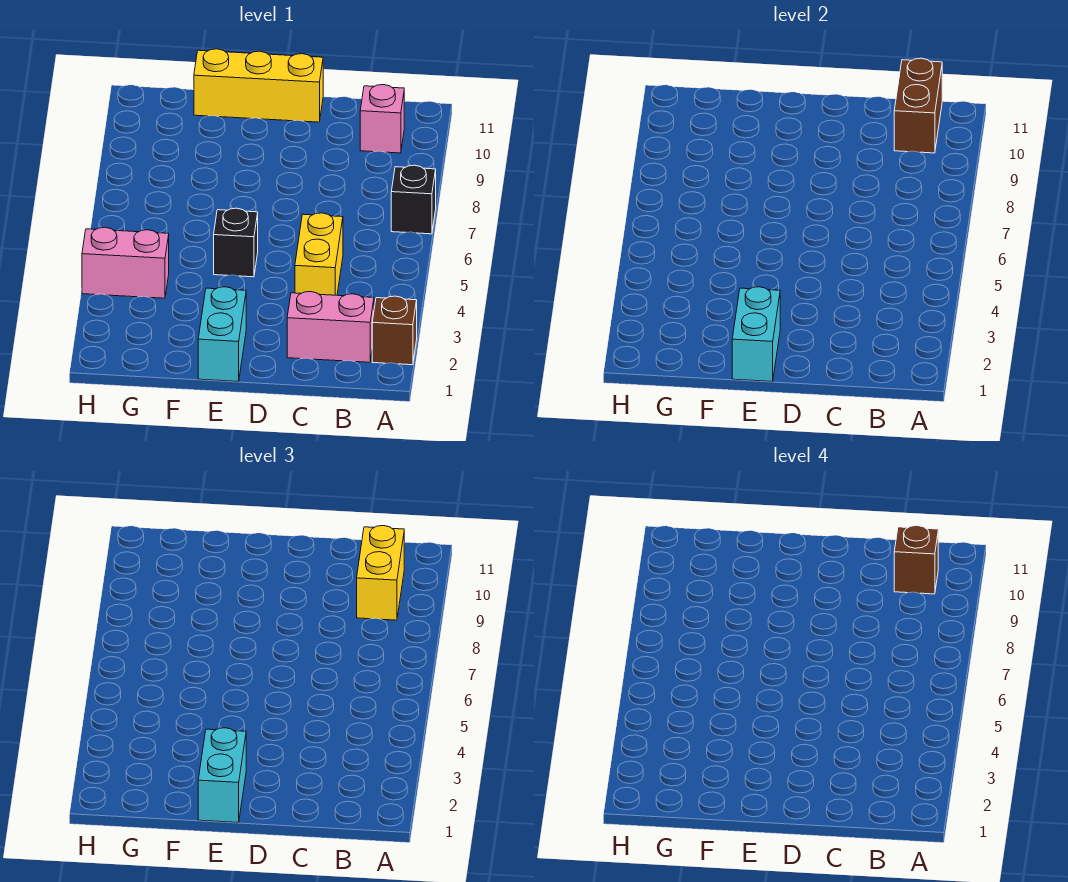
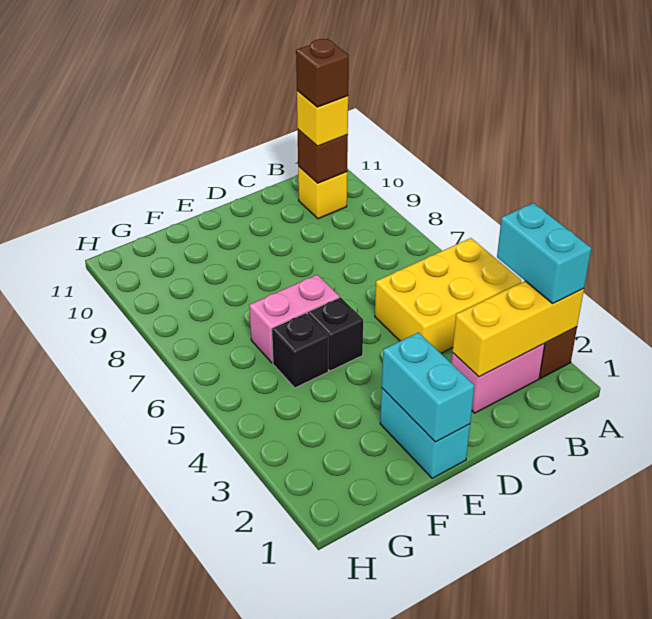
black 1x1 brick [391,165,436,234] -> black 1x1 brick moved to [272,313,328,388]
yellow 1x2 brick [357,526,404,620] -> yellow 1x1 brick [297,91,348,146]
pink 1x1 brick [360,85,404,153] -> yellow 1x1 brick [298,166,347,219]
brown 1x2 brick [894,58,942,153] -> brown 1x1 brick [298,130,348,183]
yellow 1x2 brick [295,213,343,295] -> yellow 2x3 brick [375,238,521,353]
yellow 1x3 brick [194,49,323,122] -> yellow 1x3 brick moved to [453,281,584,377]
cyan 1x2 brick [198,728,246,823] -> cyan 1x2 brick moved to [497,203,591,303]
pink 1x2 brick [82,227,169,298] -> pink 1x2 brick moved to [249,275,339,363]

